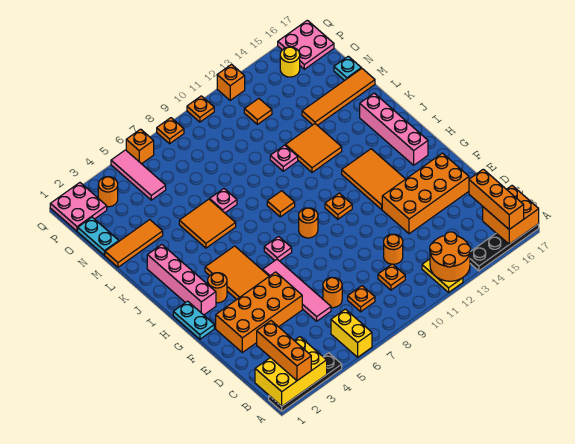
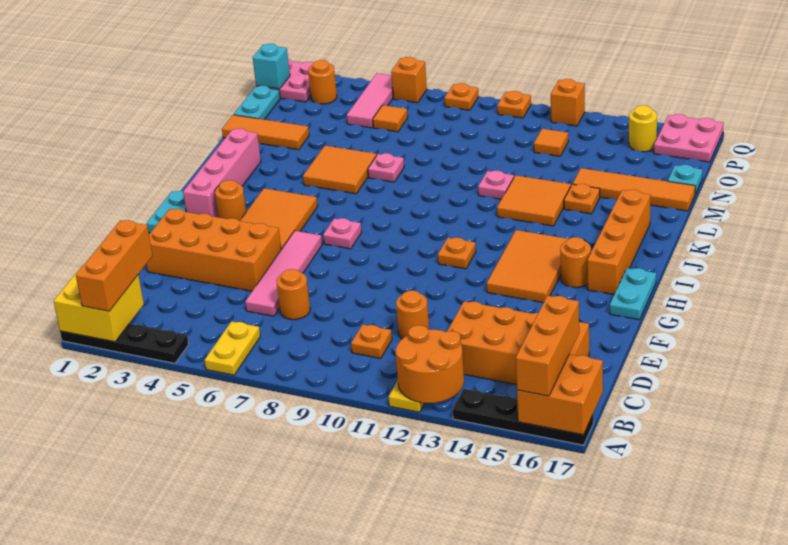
yellow 2x3 brick [255,337,327,406] -> yellow 2x2 brick [54,264,144,342]
yellow 1x2 brick [331,309,372,357] -> yellow 1x2 plate [205,321,260,375]
orange 1x1 plate [348,286,375,312] -> orange 1x1 plate moved to [564,184,600,214]
orange 2x4 brick [382,153,469,234] -> orange 2x4 brick moved to [447,301,589,385]
none -> cyan 1x2 plate [610,268,656,320]
orange 1x1 round brick [299,208,318,238] -> orange 1x1 round brick moved to [560,237,591,288]
pink 1x4 brick [360,93,428,165] -> orange 1x4 brick [587,190,650,295]
orange 1x1 tile [267,191,295,217] -> orange 1x1 tile moved to [373,105,408,132]
none -> cyan 1x1 brick [253,44,290,89]

